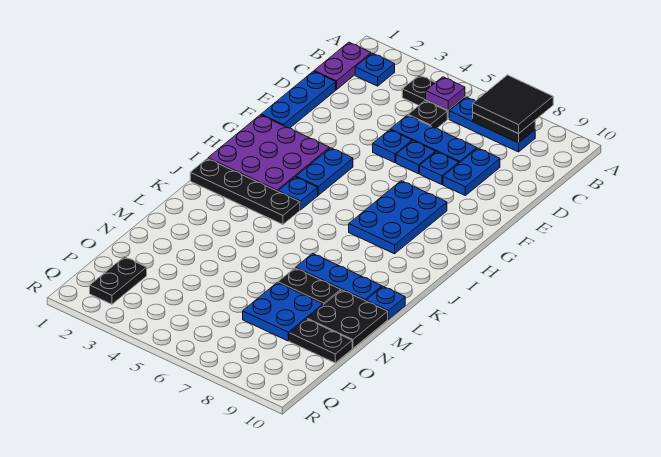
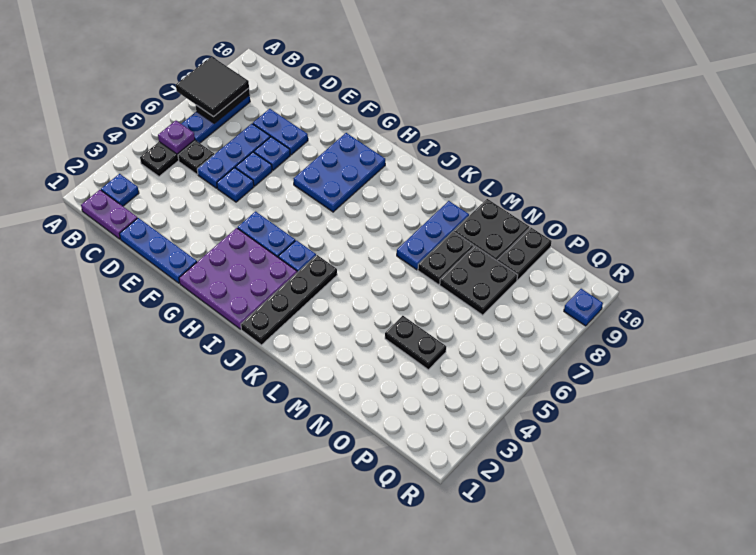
blue 2x3 plate [349,181,447,254] -> blue 2x3 plate turned to [294,133,385,212]
blue 1x1 plate [366,287,405,319] -> blue 1x1 plate moved to [564,289,603,326]
blue 2x2 plate [243,283,323,341] -> black 2x2 plate [440,246,518,315]
black 1x2 plate [90,257,147,304] -> black 1x2 plate moved to [385,316,446,370]

